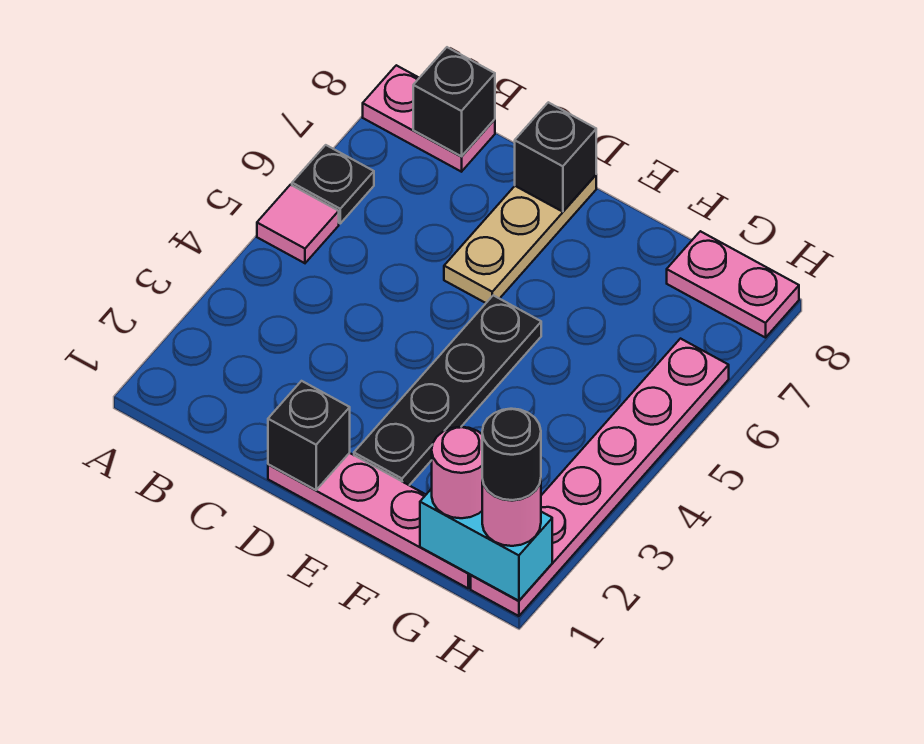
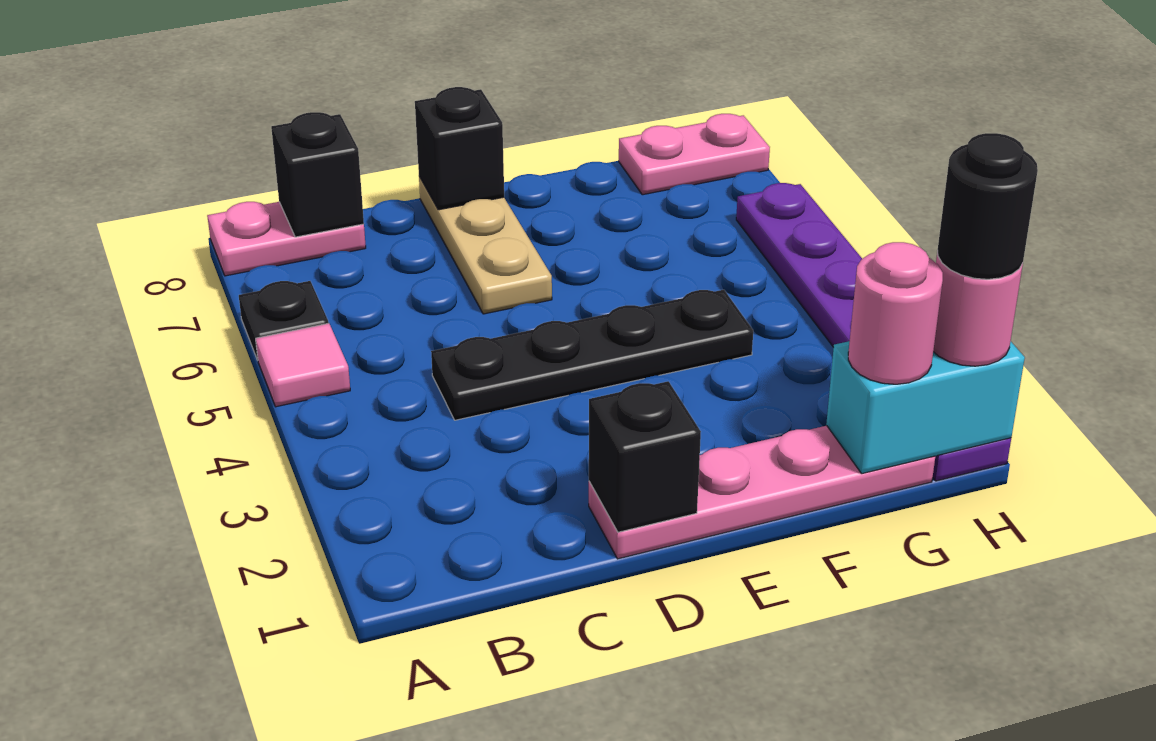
black 1x4 plate [354,295,541,485] -> black 1x4 plate turned to [431,290,753,420]
pink 1x6 plate [471,339,729,616] -> purple 1x6 plate [736,183,1011,481]

